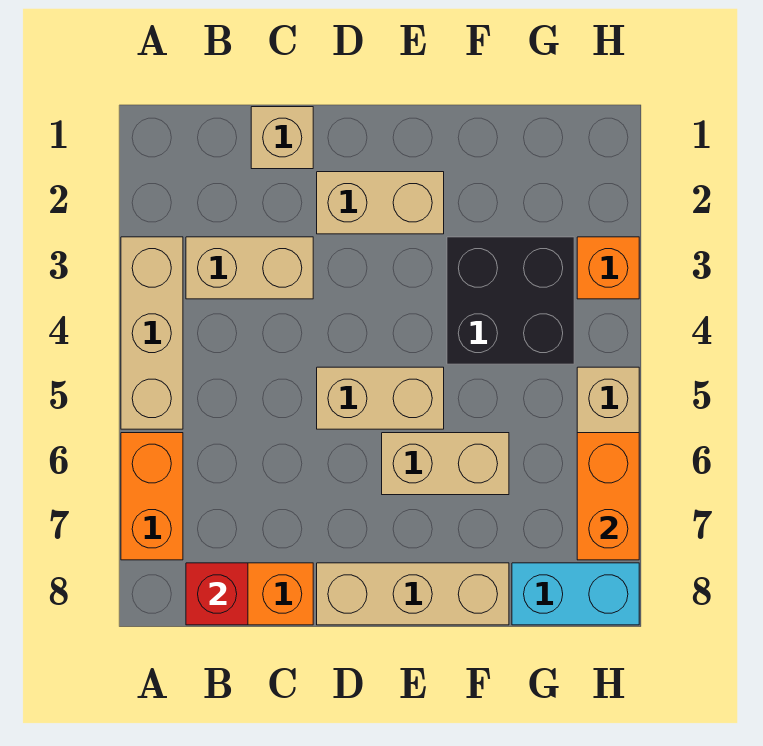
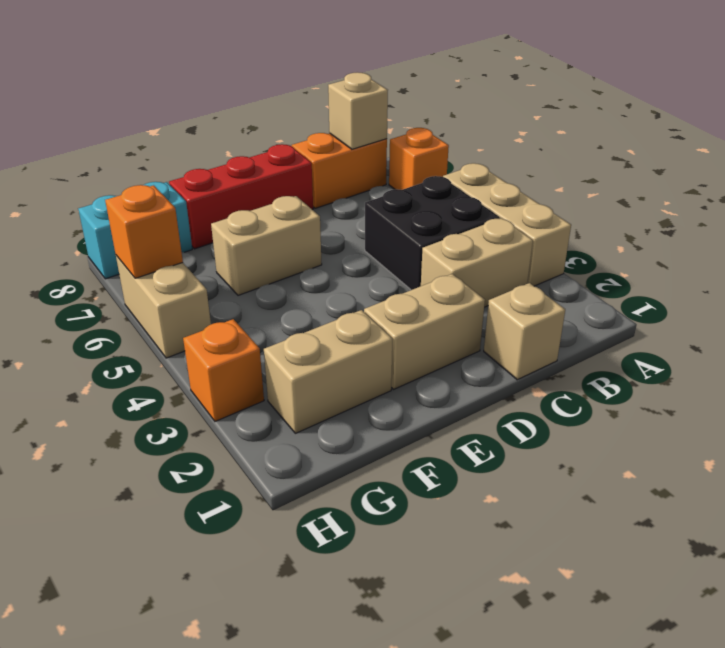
orange 1x2 brick [121,433,183,560] -> orange 1x1 brick [389,128,449,190]
red 1x1 brick [186,563,248,625] -> tan 1x1 brick [328,72,388,149]
tan 1x2 brick [317,367,444,429] -> tan 1x2 brick moved to [264,310,392,433]
tan 1x3 brick [317,563,509,625] -> red 1x3 brick [169,144,313,249]
black 2x2 brick [447,237,574,364] -> black 2x2 brick moved to [365,176,500,290]
orange 1x2 brick [577,433,639,560] -> orange 1x1 brick [105,185,183,278]

